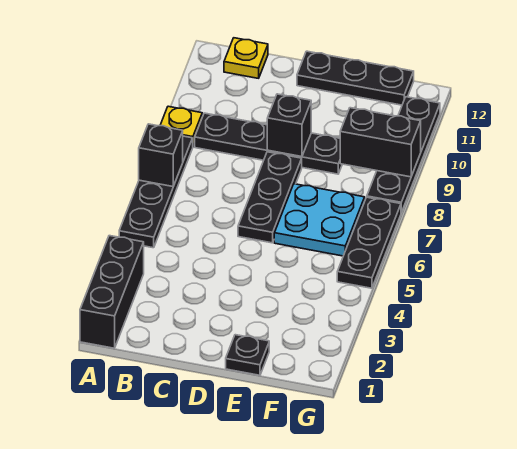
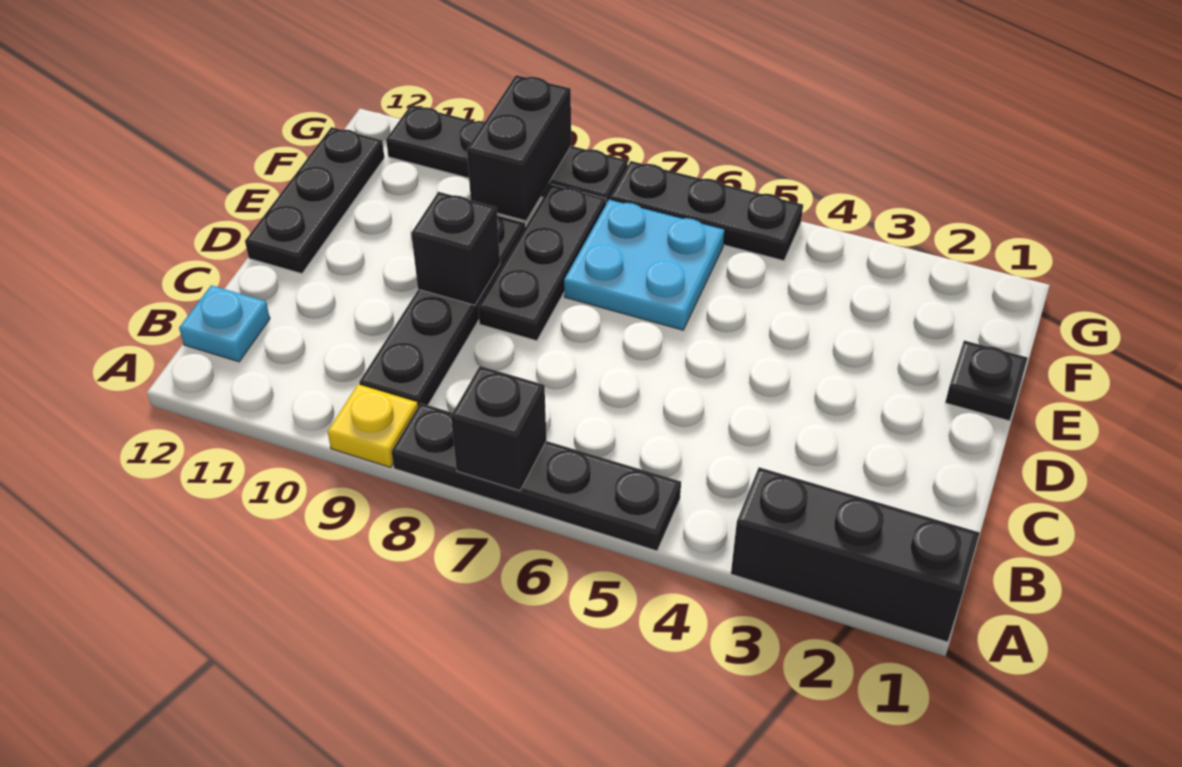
yellow 1x1 plate [224,38,268,78] -> cyan 1x1 plate [179,285,270,362]
black 1x3 plate [238,152,302,243] -> black 1x3 plate turned to [478,184,606,341]

